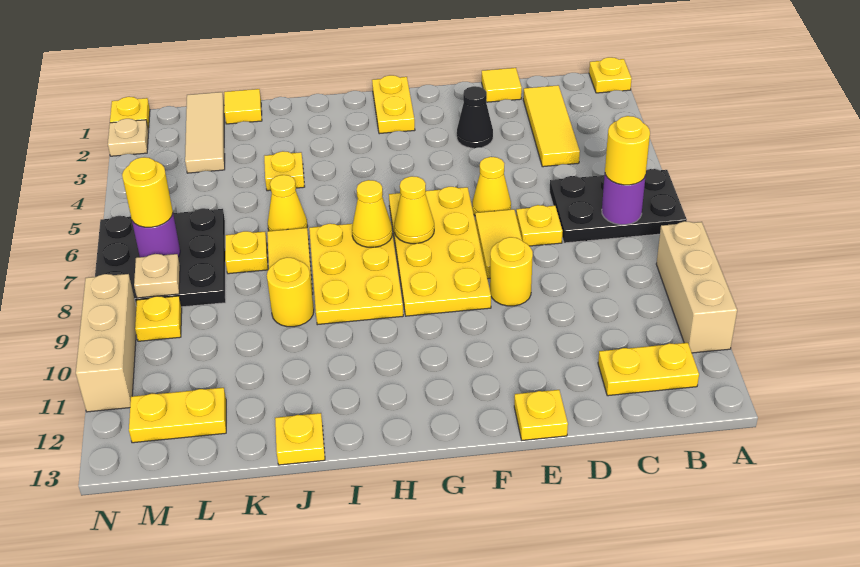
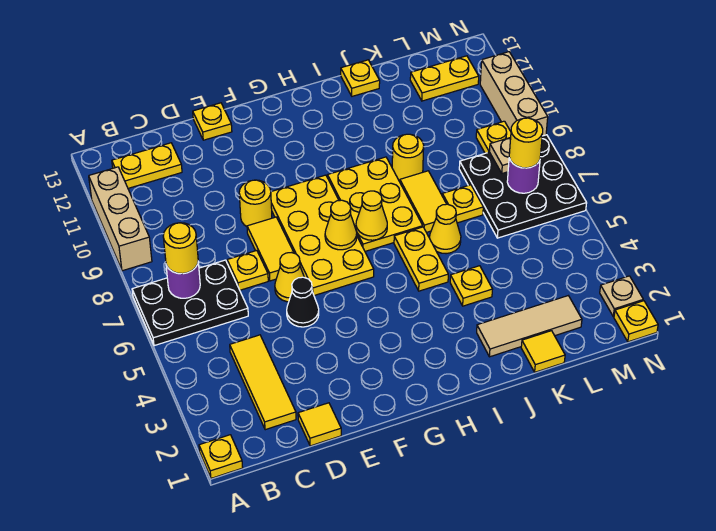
black 1x1 cone [457,86,493,148] -> black 1x1 cone moved to [287,277,319,327]
yellow 1x2 plate [372,75,415,134] -> yellow 1x2 plate moved to [394,227,448,291]
tan 1x3 tile [185,92,225,173] -> tan 1x3 tile turned to [477,296,582,357]

